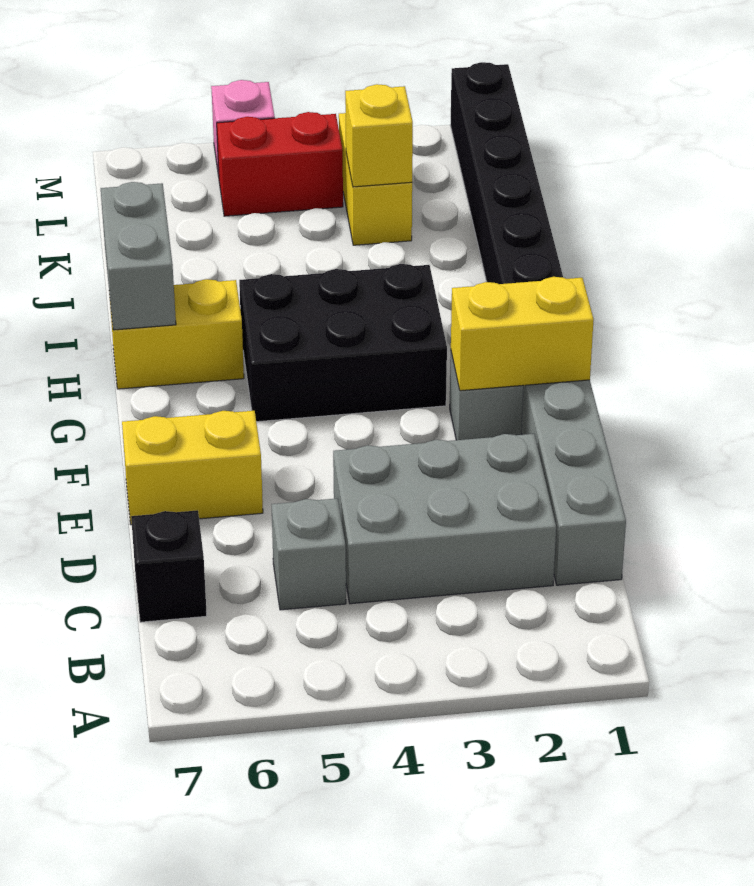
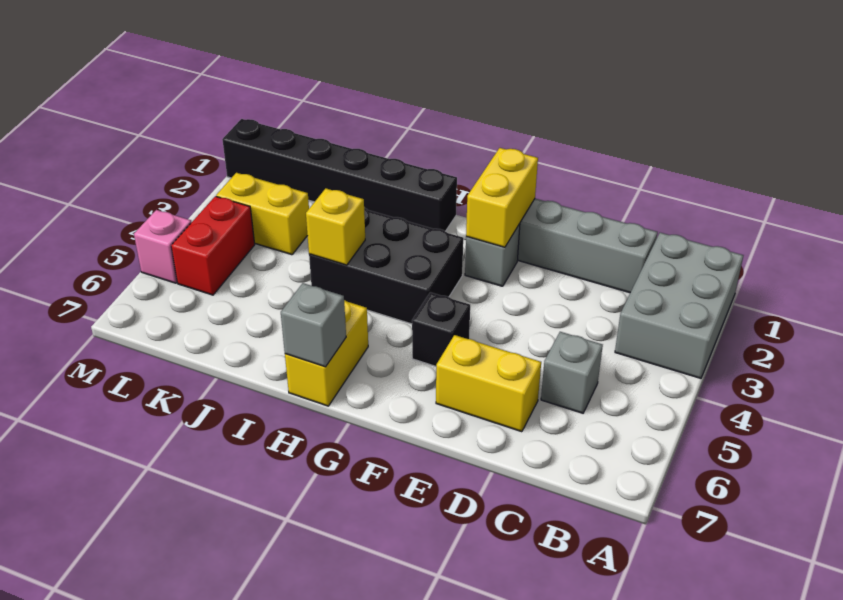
grey 2x3 brick [333,434,556,604] -> grey 2x3 brick moved to [615,233,743,378]
black 1x1 brick [131,510,207,622] -> black 1x1 brick moved to [412,292,470,366]
yellow 1x2 brick [122,411,263,525] -> yellow 1x2 brick turned to [436,335,541,432]
black 2x3 brick [239,264,447,422] -> black 2x3 brick turned to [309,208,463,324]
grey 1x2 brick [101,182,176,330] -> grey 1x1 brick [281,283,346,367]
yellow 1x1 brick [345,84,413,187] -> yellow 1x1 brick moved to [306,188,365,265]

